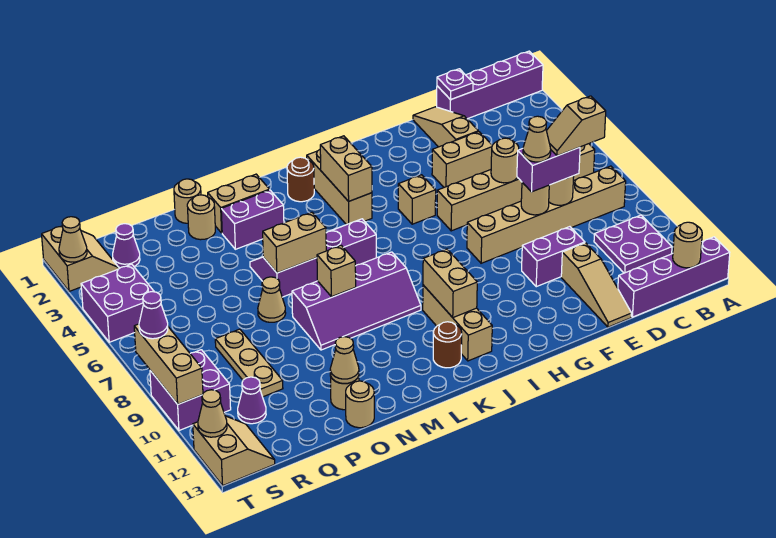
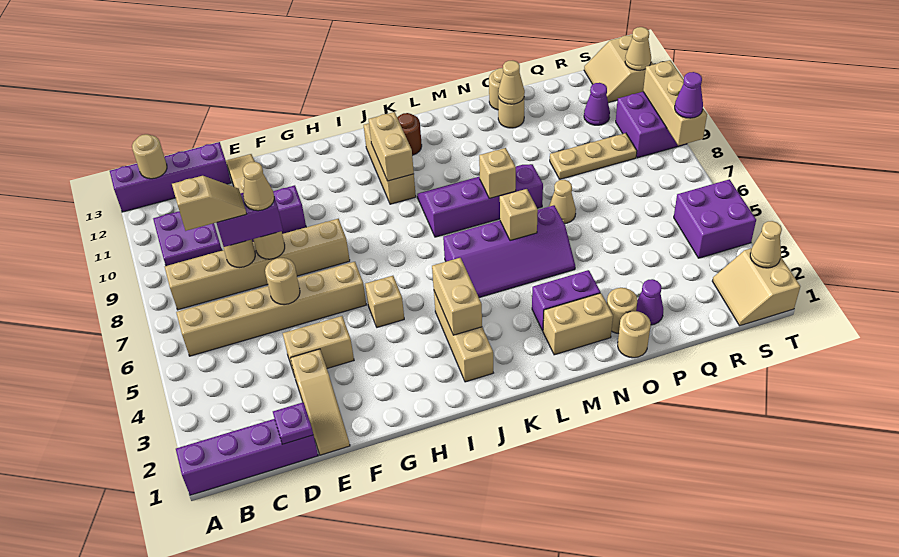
brown 1x1 round brick [287,157,314,202] -> none
tan 1x2 brick [263,212,326,273] -> tan 1x1 brick [500,189,538,241]
tan 1x3 plate [215,329,283,397] -> tan 1x3 plate turned to [550,133,637,179]
purple 1x1 cone [113,224,140,268] -> purple 1x1 cone moved to [636,279,663,325]

